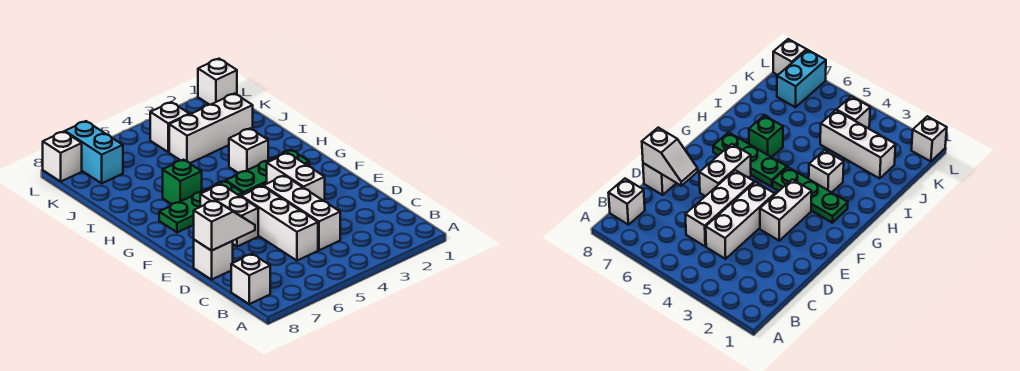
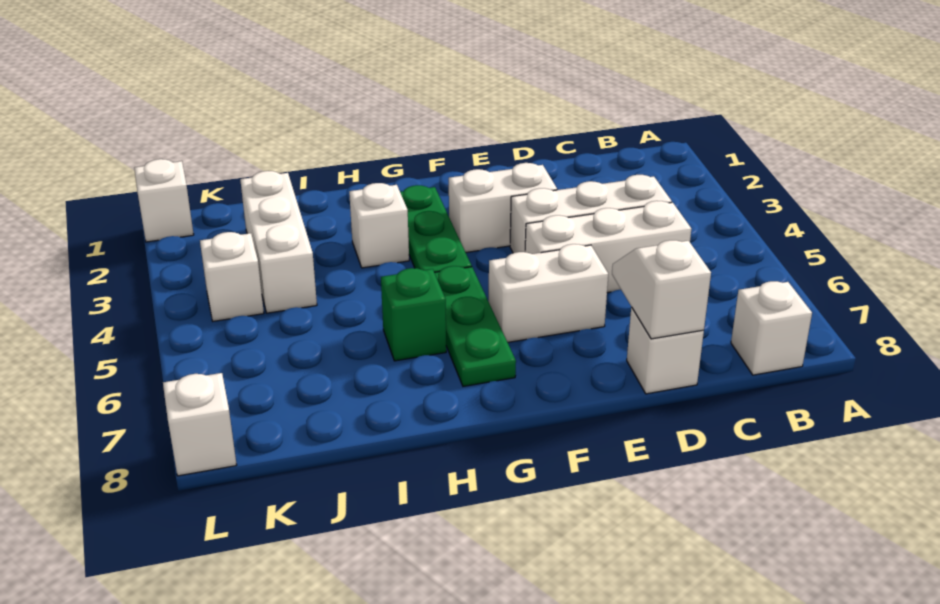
cyan 1x2 brick [65,121,123,183] -> none

